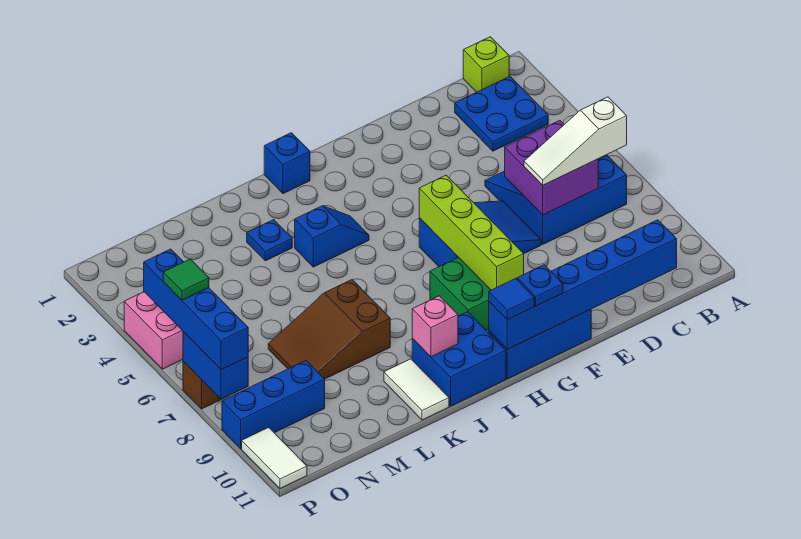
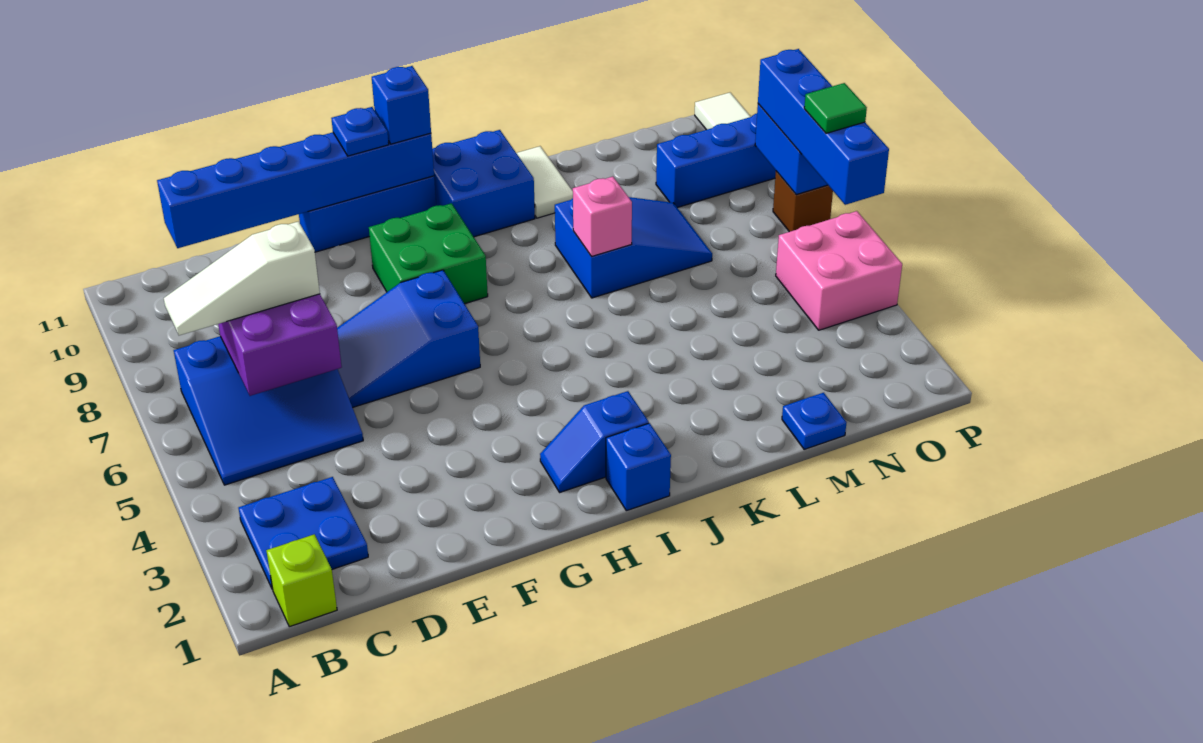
white 1x3 slope [524,97,627,185] -> white 1x3 slope turned to [164,221,320,335]
lime 1x4 brick [419,175,524,290] -> none
blue 1x1 tile [489,278,534,320] -> blue 1x1 brick [372,66,431,144]
blue 1x2 slope [295,206,369,267] -> blue 1x2 slope moved to [540,391,649,492]
pink 1x1 brick [412,296,458,357] -> pink 1x1 brick moved to [573,177,632,256]
blue 1x1 plate [247,220,292,261] -> blue 1x1 plate moved to [782,393,846,449]
brown 2x3 slope [268,280,390,379] -> blue 2x3 slope [555,197,712,298]

